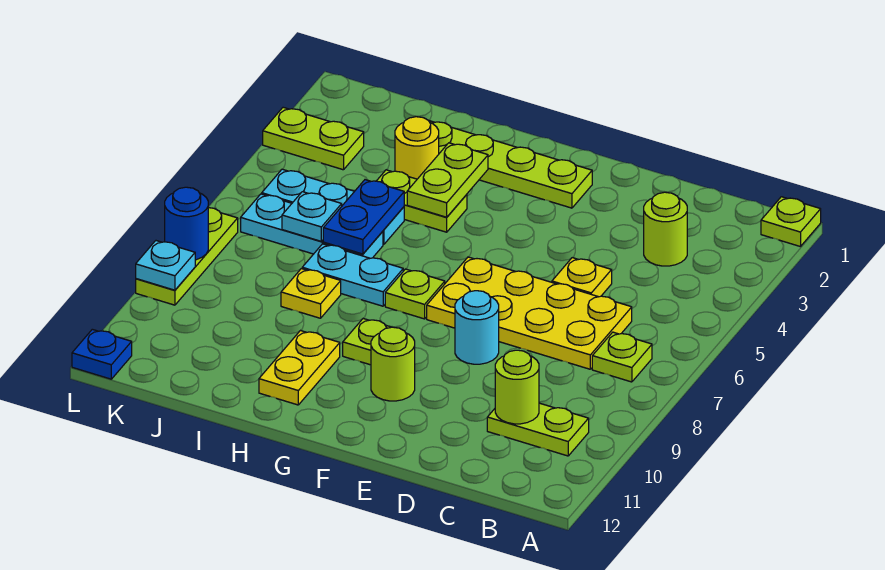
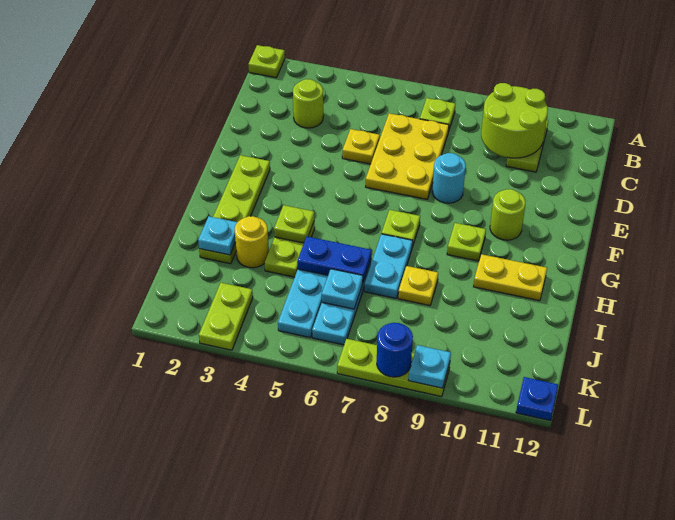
yellow 2x4 plate [427,257,632,369] -> yellow 2x3 plate [366,113,449,199]
lime 1x1 round brick [495,350,539,424] -> lime 2x2 round brick [481,83,548,158]
lime 1x2 plate [407,143,488,217] -> lime 1x1 plate [274,205,314,243]
none -> cyan 1x1 plate [198,216,237,255]

